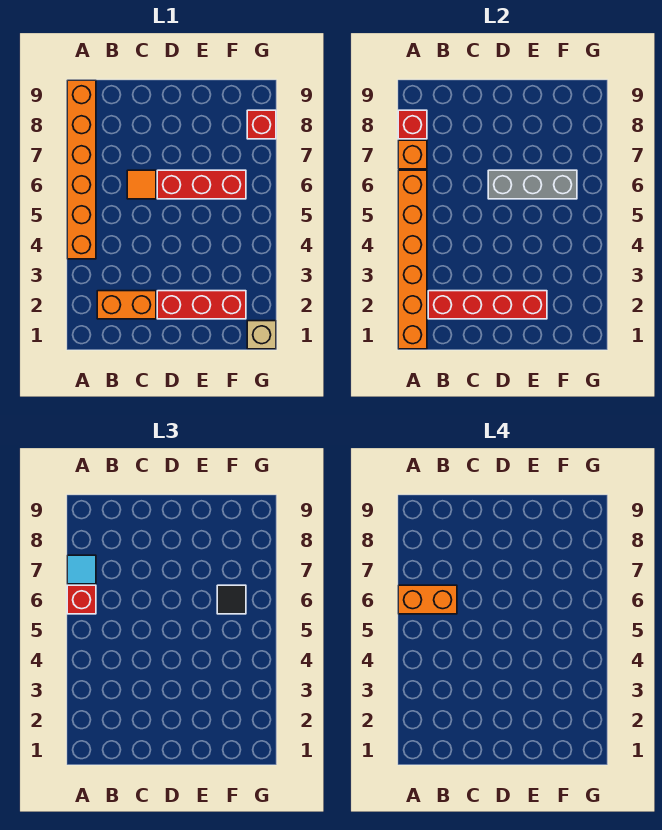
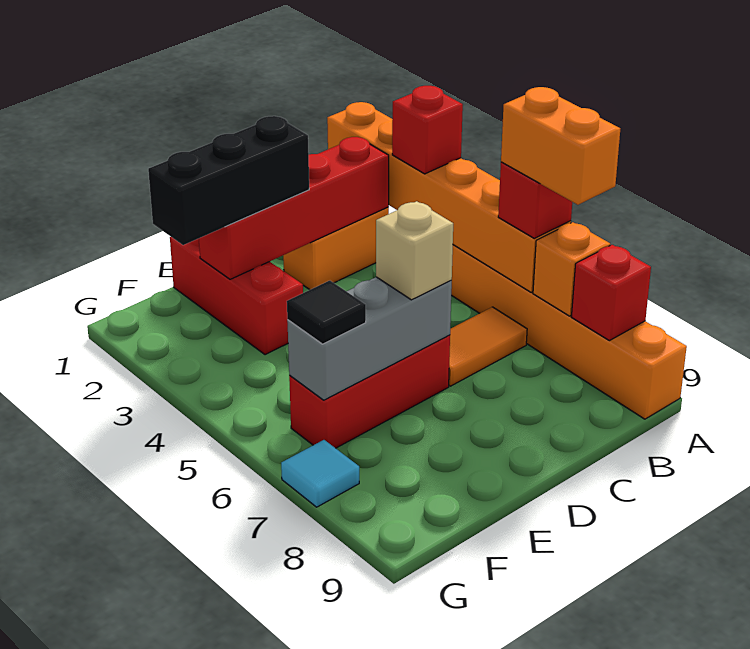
orange 1x2 brick [398,585,457,614] -> orange 1x2 brick turned to [501,87,620,205]
cyan 1x1 tile [67,555,96,584] -> cyan 1x1 tile moved to [281,440,359,507]
orange 1x1 tile [127,170,156,199] -> orange 1x2 tile [449,307,527,386]
red 1x3 brick [157,291,246,319] -> red 1x3 brick turned to [170,237,303,355]
none -> black 1x3 brick [148,116,309,245]
tan 1x1 brick [247,321,276,349] -> tan 1x1 brick moved to [376,201,453,300]
red 1x1 brick [247,110,276,139] -> red 1x1 brick moved to [392,86,463,174]

